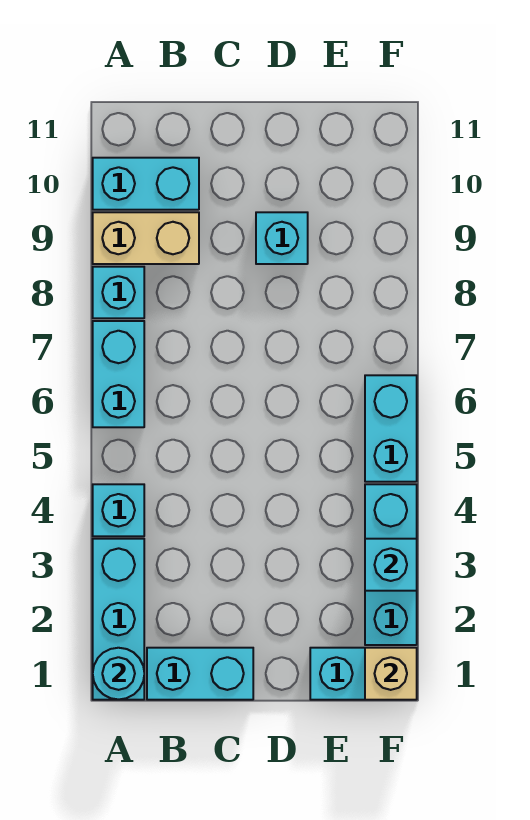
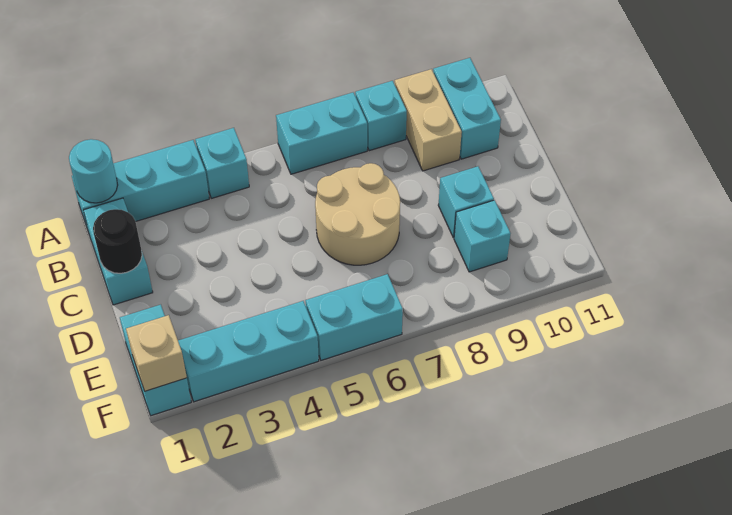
none -> black 1x1 round brick [93,209,142,273]
none -> tan 2x2 round brick [315,163,400,265]
cyan 1x1 brick [365,539,417,591] -> cyan 1x1 brick moved to [454,200,511,272]

